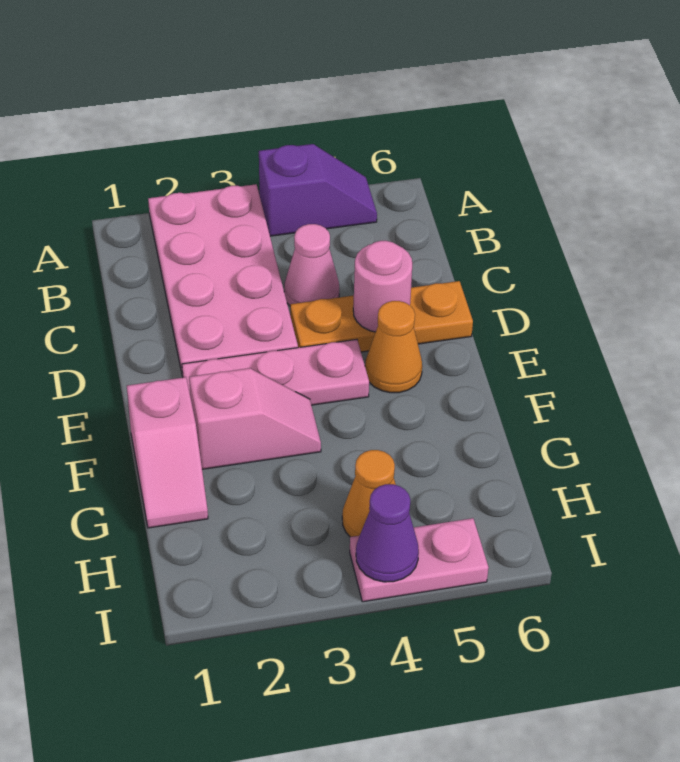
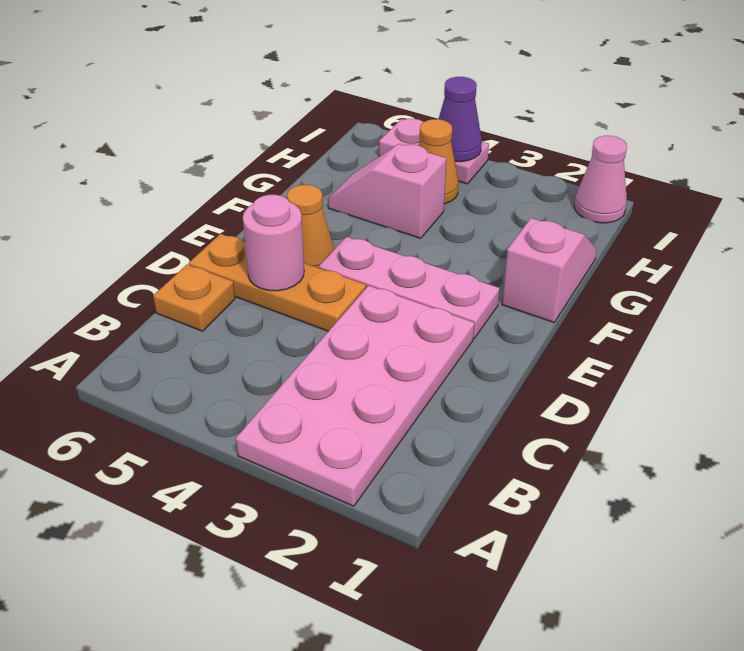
purple 1x2 slope [259,144,377,236] -> none
pink 1x1 cone [284,224,339,306] -> pink 1x1 cone moved to [574,136,627,223]
none -> orange 1x1 plate [153,264,235,331]
pink 1x2 slope [189,368,321,469] -> pink 1x2 slope moved to [328,144,446,238]

